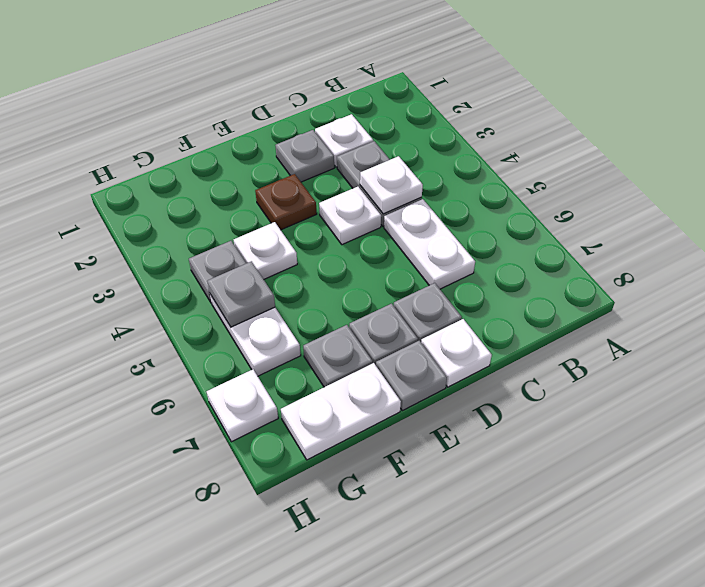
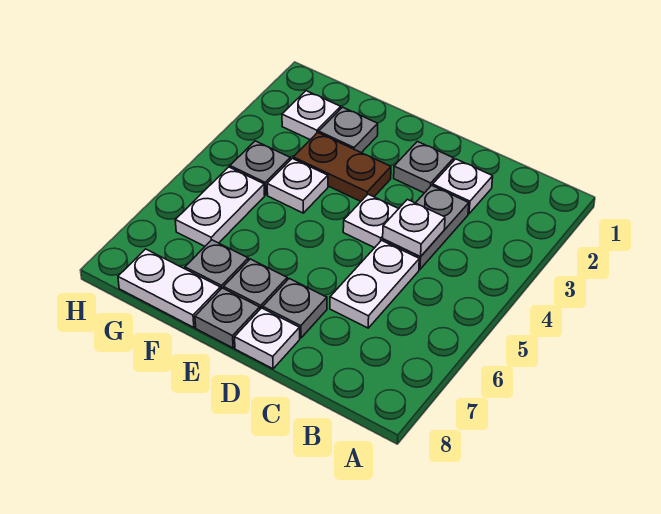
brown 1x1 plate [255,174,317,230] -> brown 1x2 plate [293,133,391,201]
grey 1x1 plate [207,261,275,327] -> grey 1x1 plate moved to [319,107,378,153]
white 1x1 plate [207,369,278,442] -> white 1x1 plate moved to [282,91,341,140]

